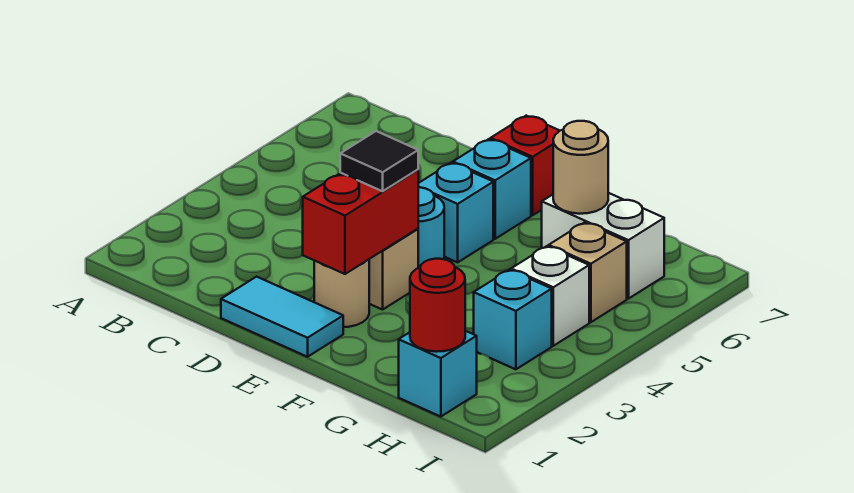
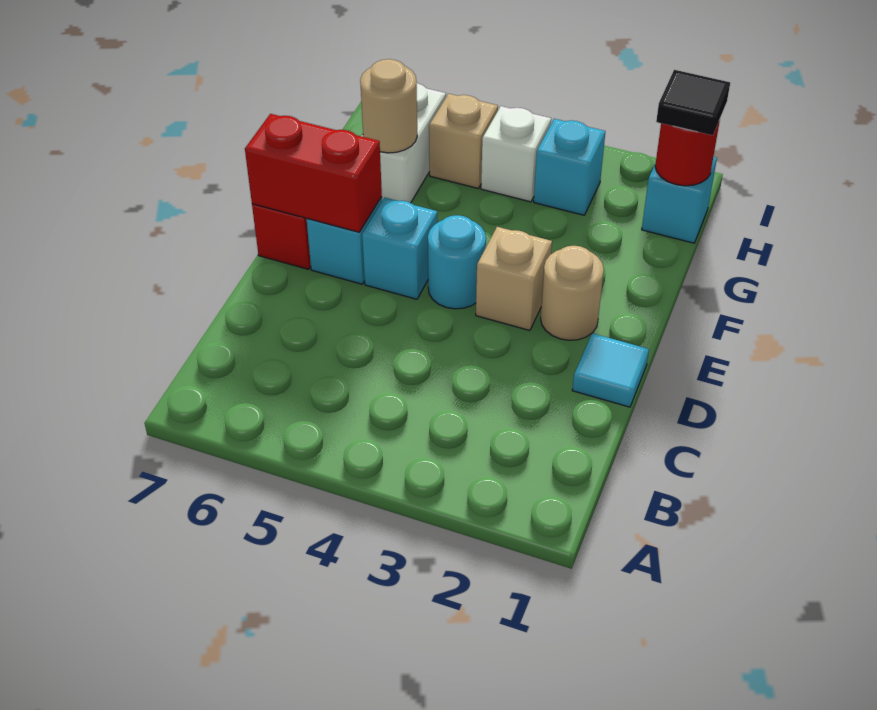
cyan 1x2 tile [221,277,343,357] -> cyan 1x1 tile [572,333,649,407]
red 1x2 brick [303,170,418,274] -> red 1x2 brick moved to [245,114,382,232]
black 1x1 tile [340,131,418,191] -> black 1x1 tile moved to [656,70,730,135]

